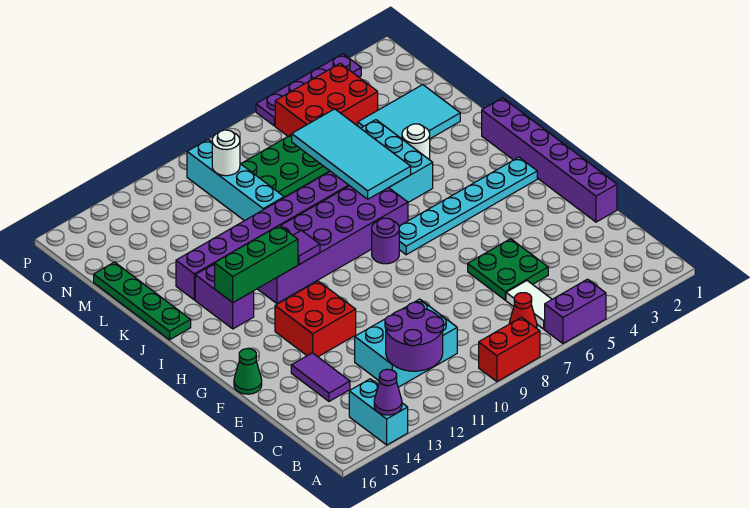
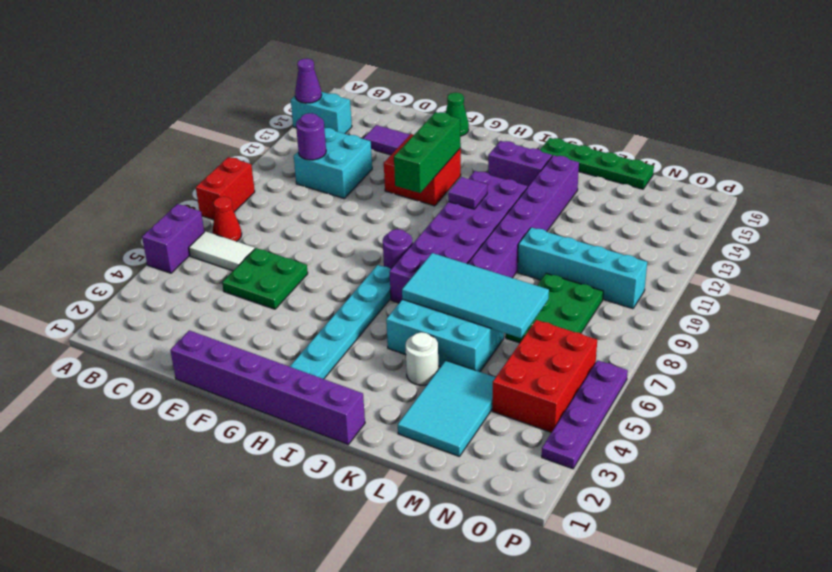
purple 2x2 round brick [385,302,444,371] -> purple 1x1 round brick [296,113,326,160]
cyan 2x3 brick [355,299,457,387] -> cyan 2x2 brick [294,128,372,198]
green 1x3 brick [215,226,298,303] -> green 1x3 brick moved to [394,112,461,193]
white 1x1 round brick [212,130,240,176] -> none

